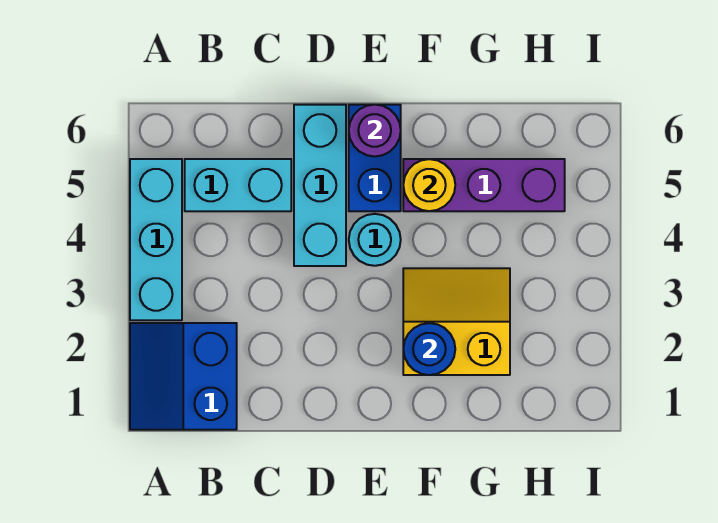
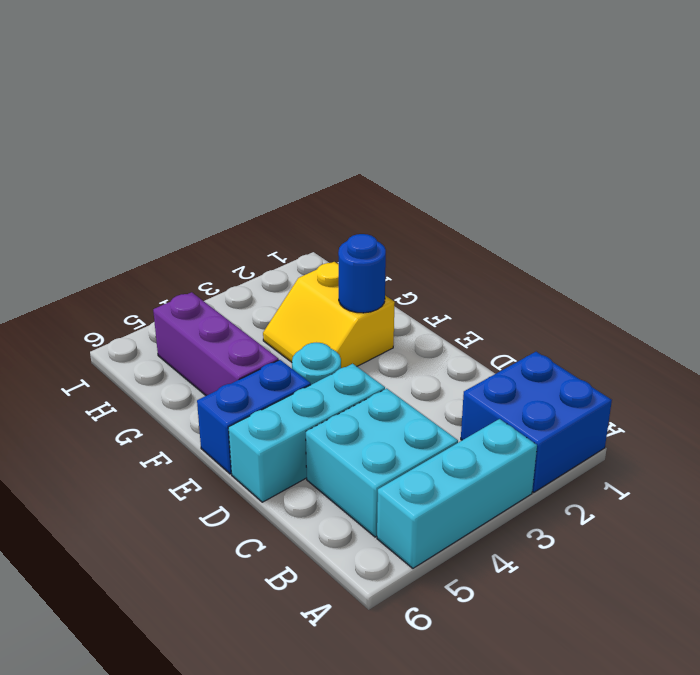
blue 2x2 slope [130,323,237,430] -> blue 2x2 brick [461,352,612,492]
cyan 1x2 brick [185,159,291,211] -> cyan 2x2 brick [306,388,458,537]
purple 1x1 round brick [349,105,401,157] -> none
yellow 1x1 round brick [403,159,455,211] -> none

